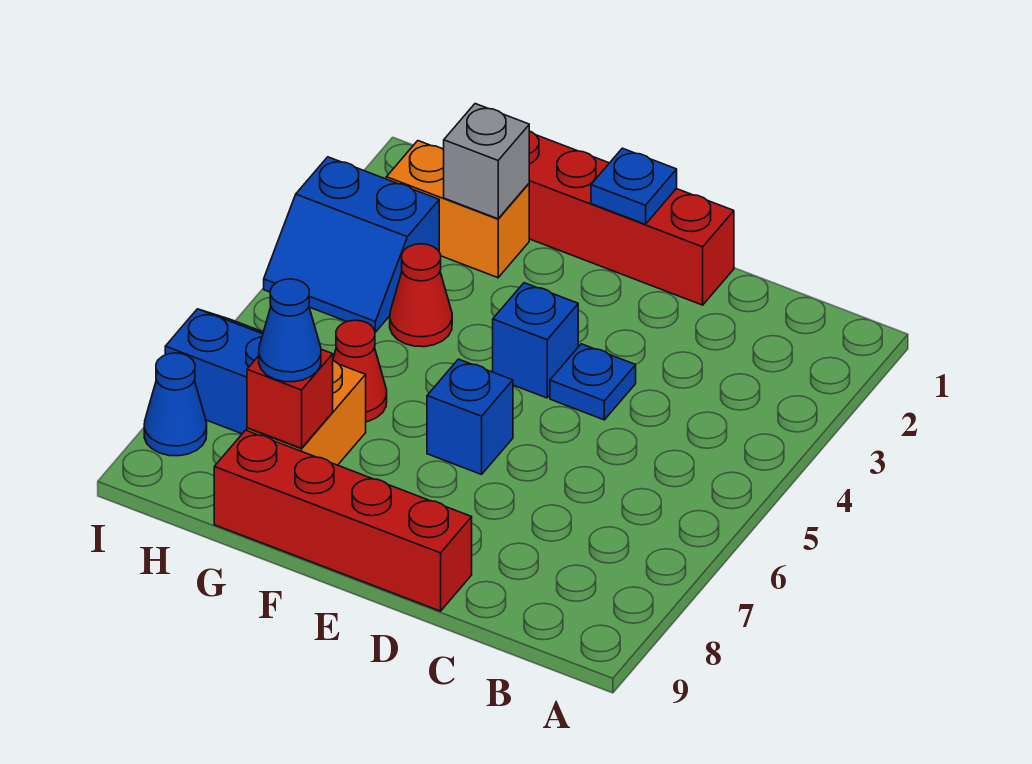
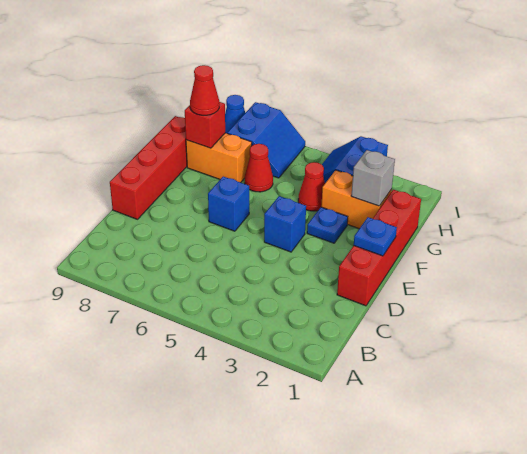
blue 1x1 plate [550,344,636,420] -> blue 1x1 plate moved to [307,207,348,243]
orange 1x2 brick [386,141,529,278] -> orange 1x2 brick turned to [321,170,392,229]
blue 1x1 cone [259,279,321,382] -> red 1x1 cone [190,65,219,115]

